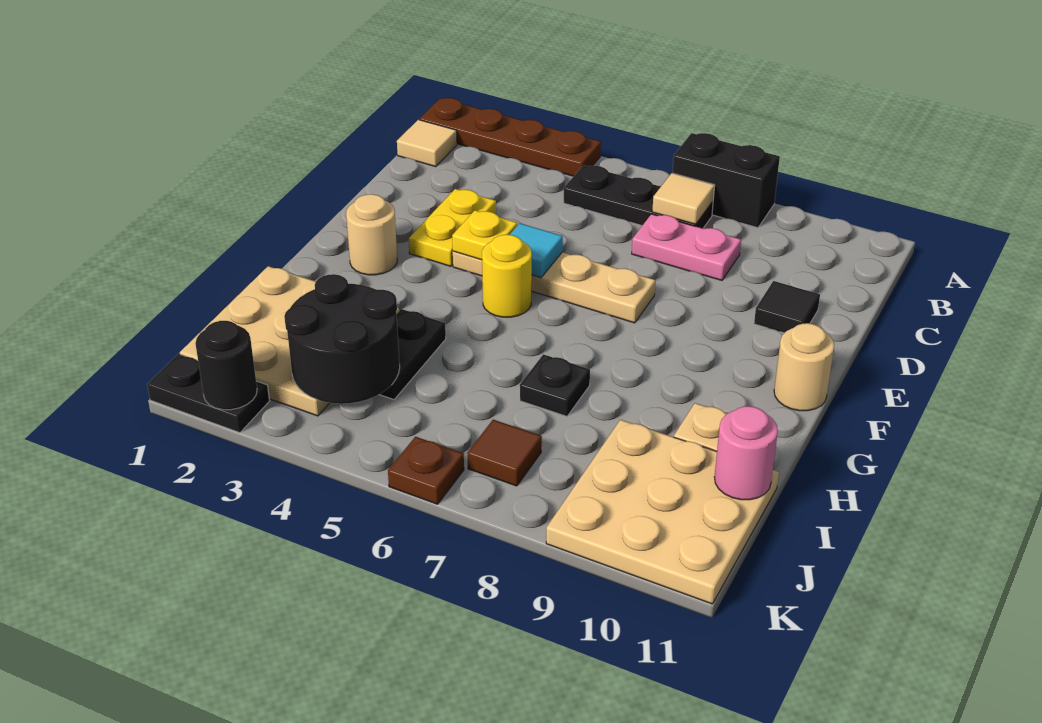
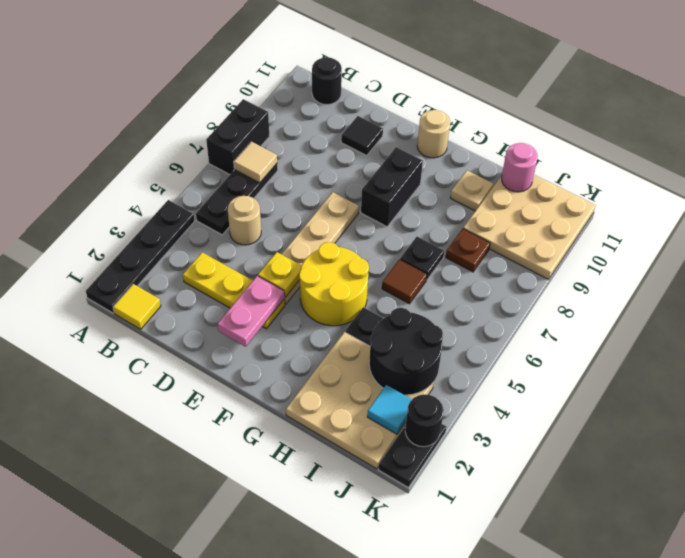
brown 1x4 plate [419,98,601,176] -> black 1x4 plate [86,200,194,313]
tan 1x1 tile [397,120,457,167] -> yellow 1x1 tile [113,284,161,329]
none -> black 1x1 round brick [312,57,342,105]
pink 1x2 plate [632,214,741,280] -> pink 1x2 plate moved to [217,276,285,347]
yellow 1x2 plate [409,189,496,266] -> yellow 1x3 plate [183,252,285,329]
cyan 1x1 tile [510,223,563,278] -> cyan 1x1 tile moved to [367,385,412,434]
tan 1x1 round brick [346,194,397,275] -> tan 1x1 round brick moved to [228,196,261,245]
yellow 1x1 round brick [482,235,532,317] -> yellow 2x2 round brick [299,242,369,326]
none -> black 1x2 brick [361,147,423,227]
brown 1x1 tile [467,420,542,486] -> brown 1x1 tile moved to [382,259,427,304]
brown 1x1 plate [388,437,464,504] -> brown 1x1 plate moved to [446,229,490,272]

